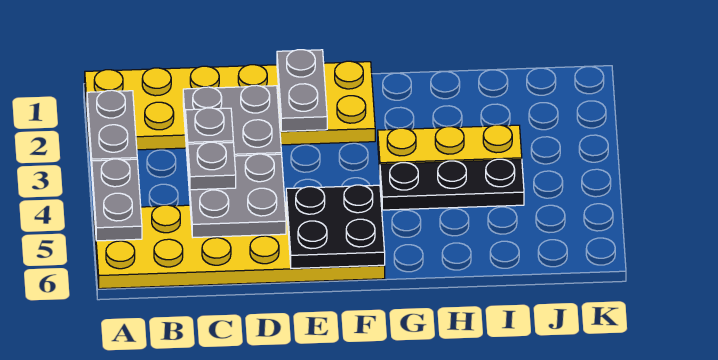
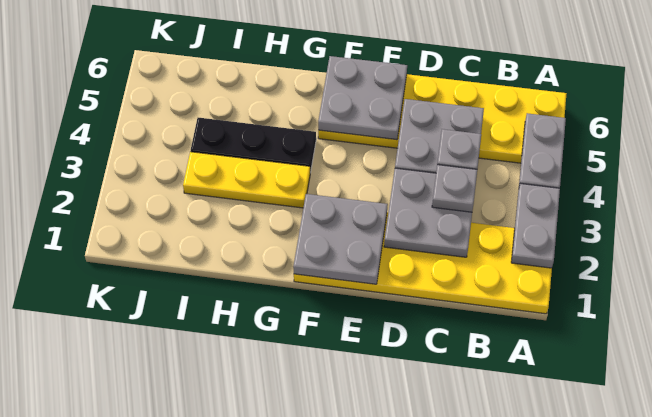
grey 1x2 plate [277,50,327,131] -> grey 2x2 plate [293,194,388,284]
black 2x2 plate [286,185,385,268] -> grey 2x2 plate [318,56,407,140]

